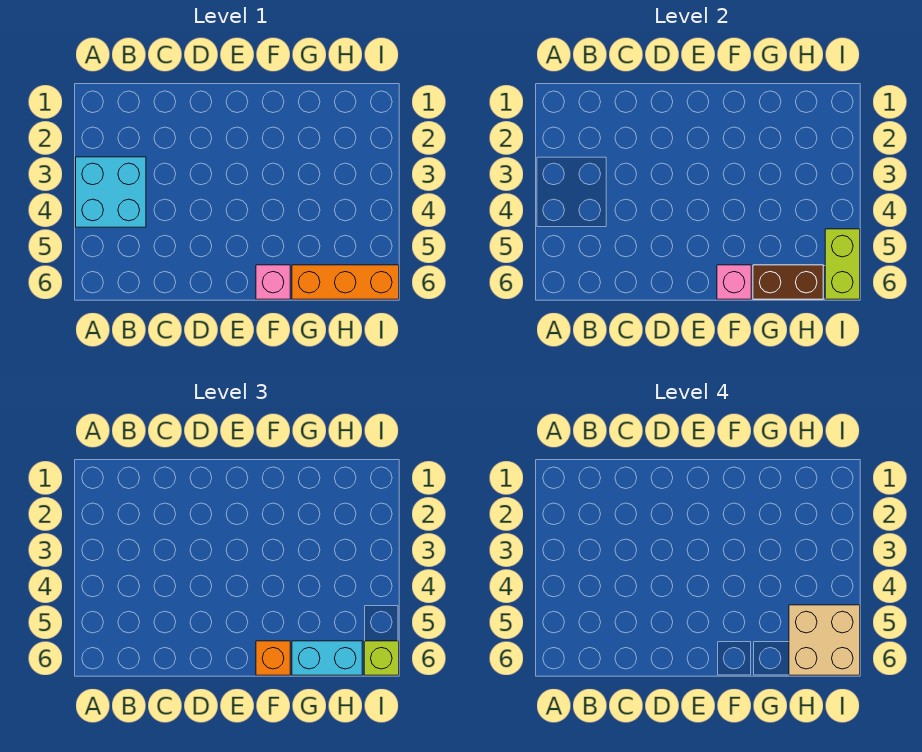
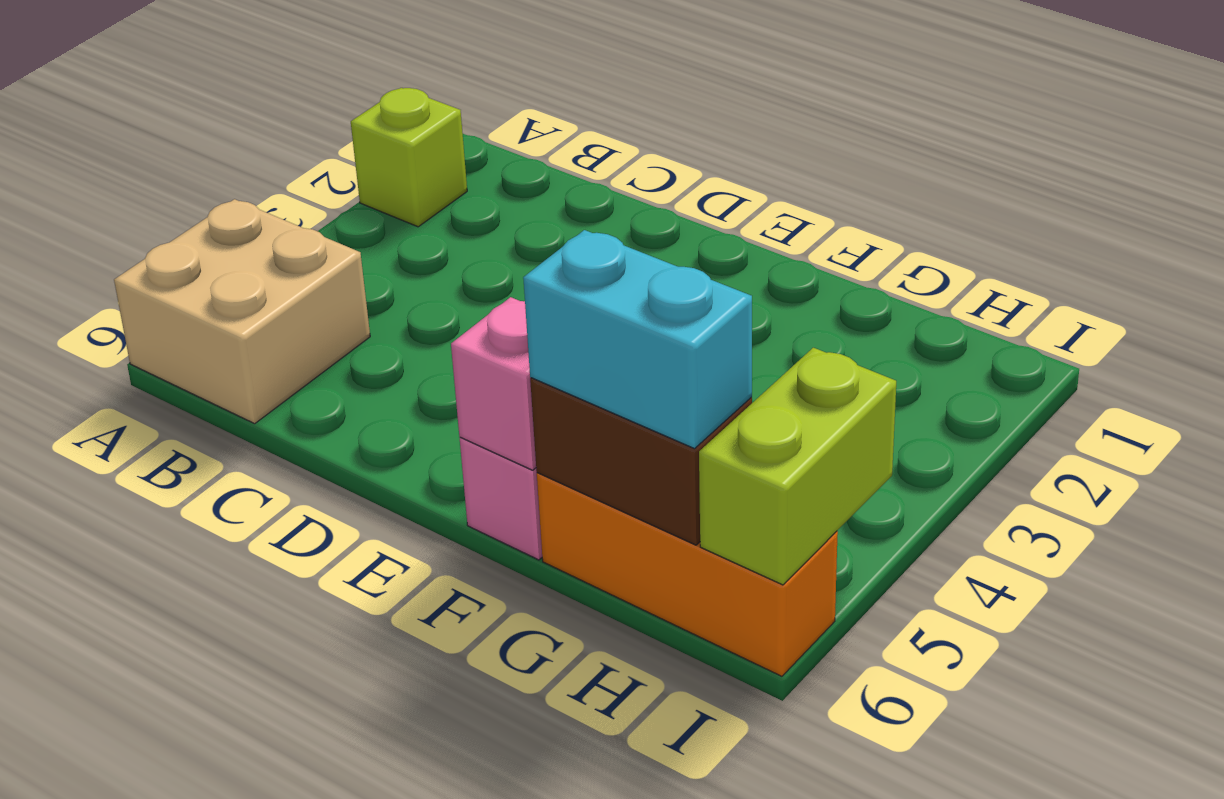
cyan 2x2 brick [76,157,146,227] -> none
orange 1x1 brick [256,641,290,675] -> none
tan 2x2 brick [789,605,860,675] -> tan 2x2 brick moved to [114,199,370,424]
lime 1x1 brick [364,641,399,675] -> lime 1x1 brick moved to [351,88,467,227]

